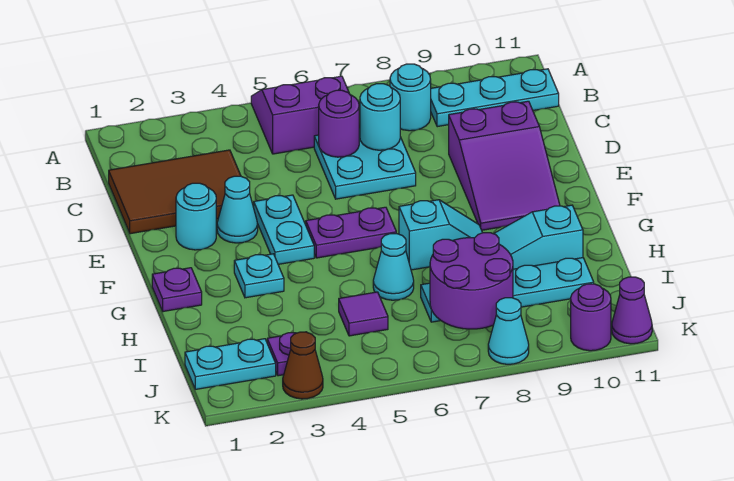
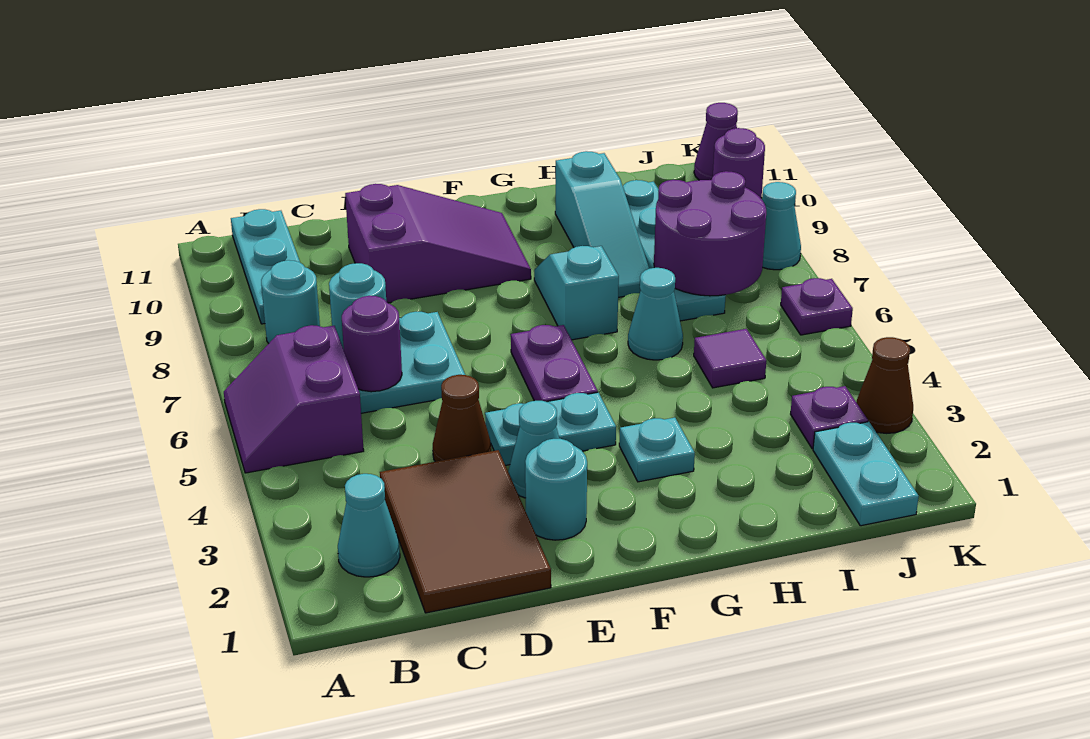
none -> cyan 1x1 cone [338,474,400,577]
none -> brown 1x1 cone [433,375,491,462]
purple 1x1 plate [152,268,202,312] -> purple 1x1 plate moved to [781,278,853,335]

